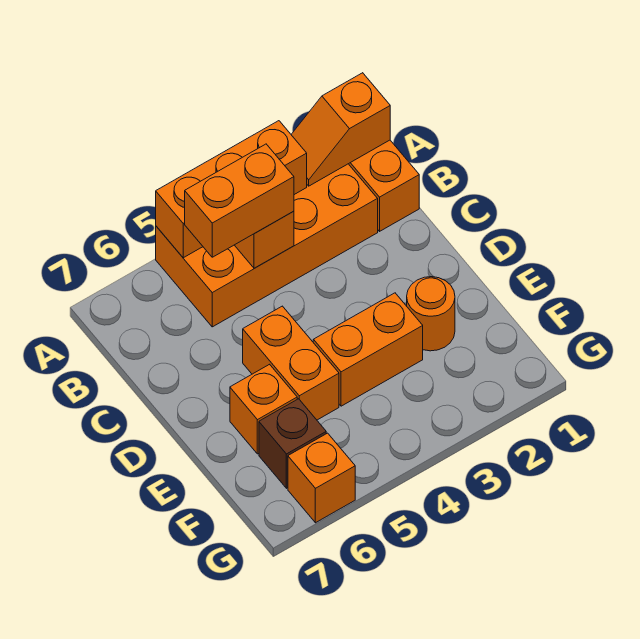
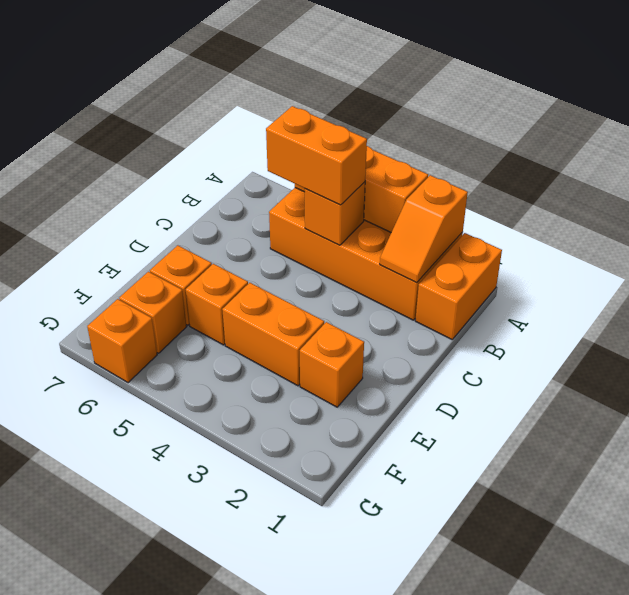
orange 1x2 slope [291,73,390,186] -> orange 1x2 slope turned to [380,175,468,283]
orange 1x2 brick [243,306,339,420] -> orange 1x1 brick [186,264,248,345]
orange 1x1 round brick [407,277,455,351] -> orange 1x1 brick [300,322,364,407]
brown 1x1 brick [259,399,326,488] -> orange 1x1 brick [119,272,187,353]

